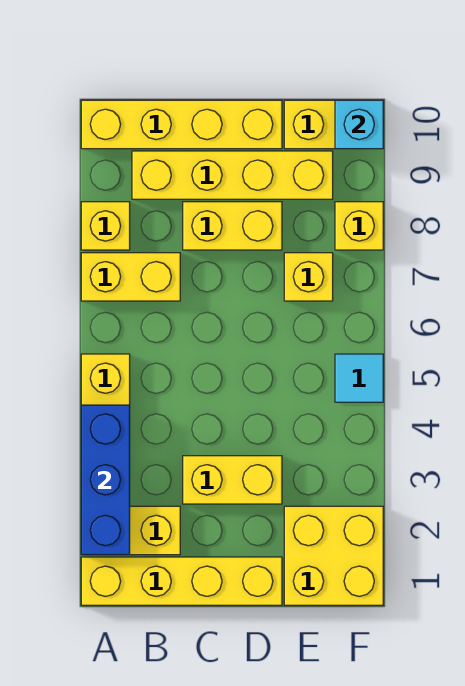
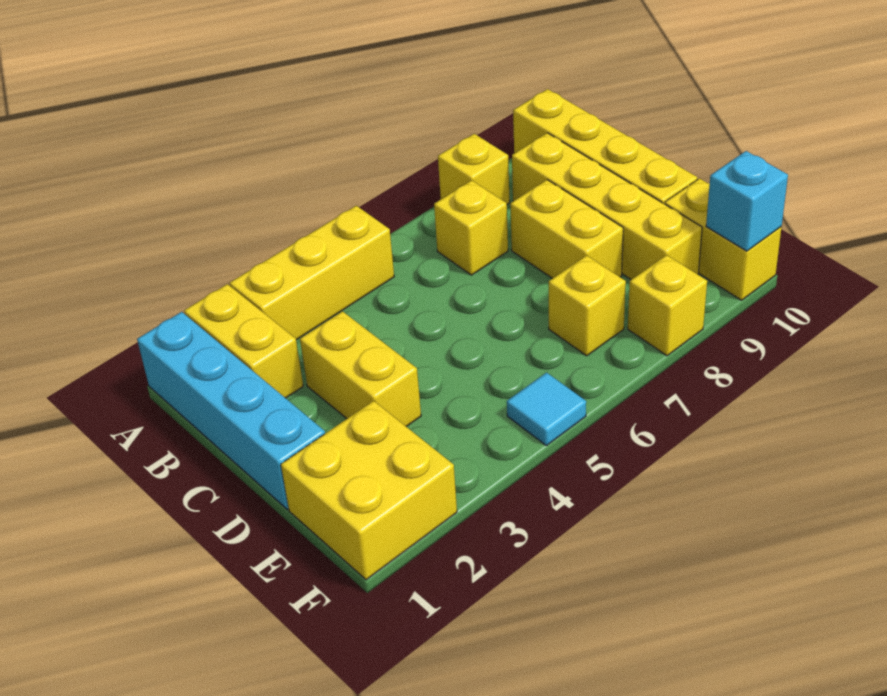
yellow 1x4 brick [81,557,282,605] -> cyan 1x4 brick [137,312,325,510]
blue 1x3 brick [81,405,130,555] -> none
yellow 1x2 brick [81,253,180,301] -> yellow 1x1 brick [434,180,508,275]

